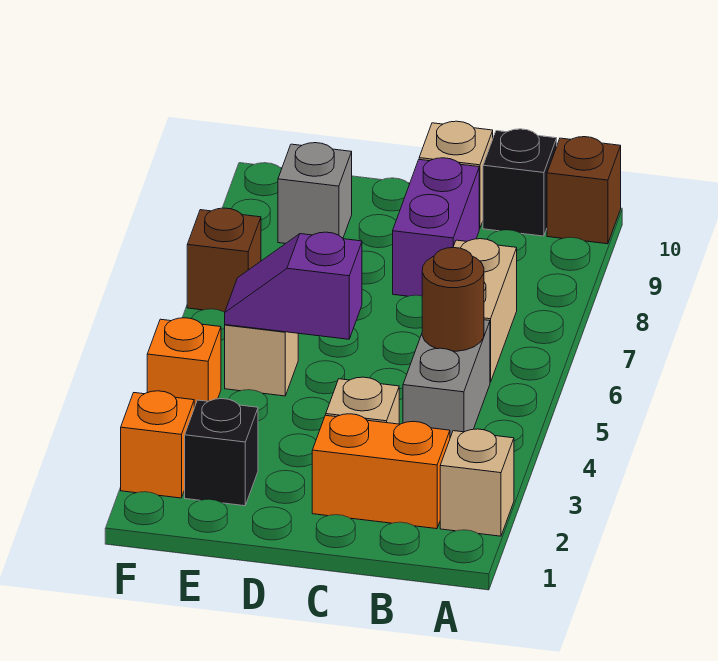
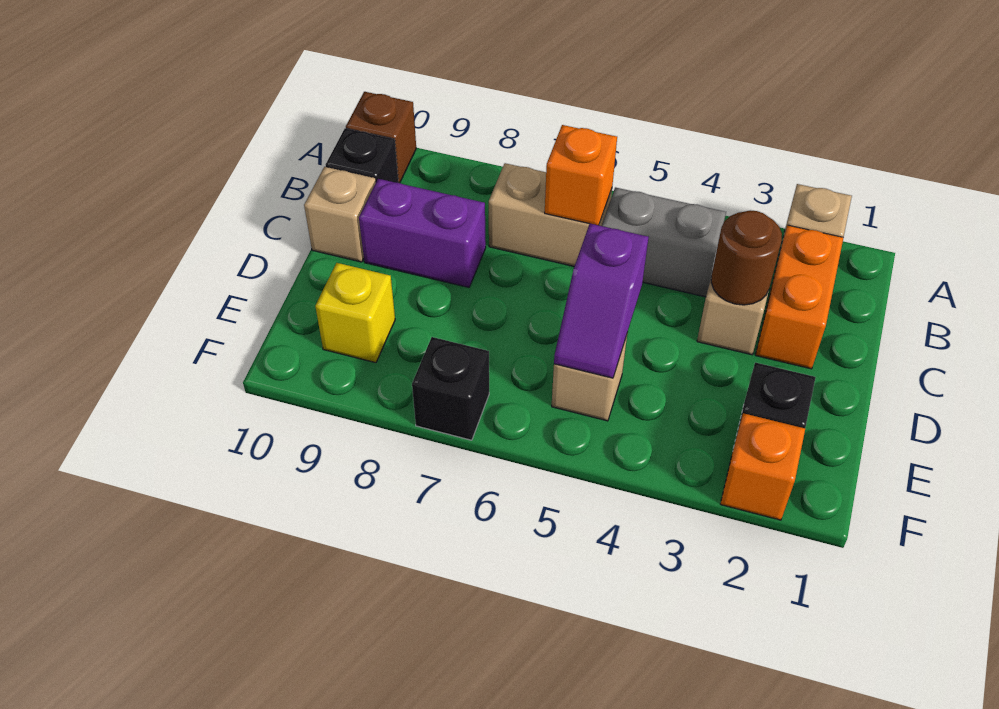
brown 1x1 round brick [422,248,484,351] -> brown 1x1 round brick moved to [711,211,782,305]
grey 1x1 brick [278,143,352,244] -> yellow 1x1 brick [315,263,395,363]
orange 1x1 brick [147,318,221,407] -> orange 1x1 brick moved to [545,125,617,225]
brown 1x1 brick [187,208,261,312] -> black 1x1 brick [412,337,489,440]

